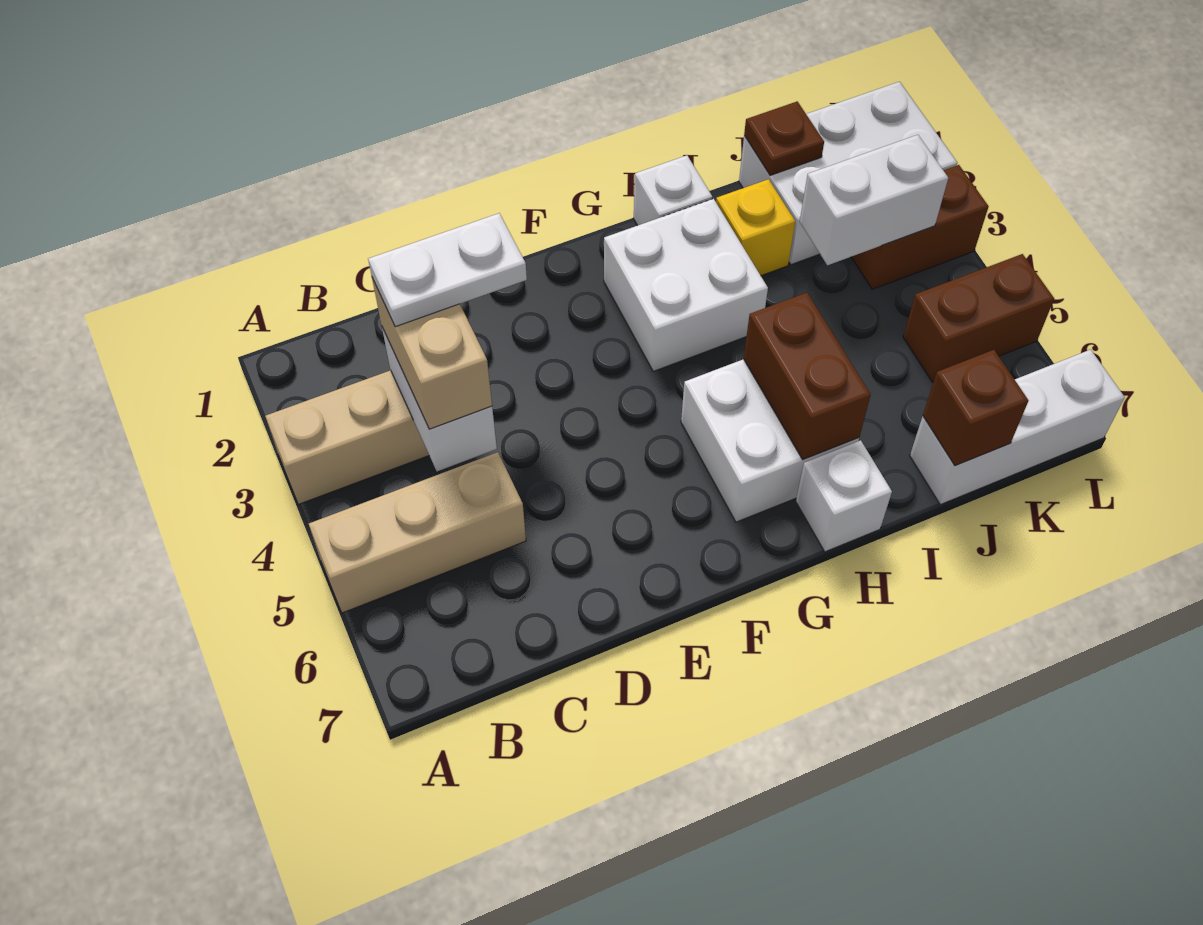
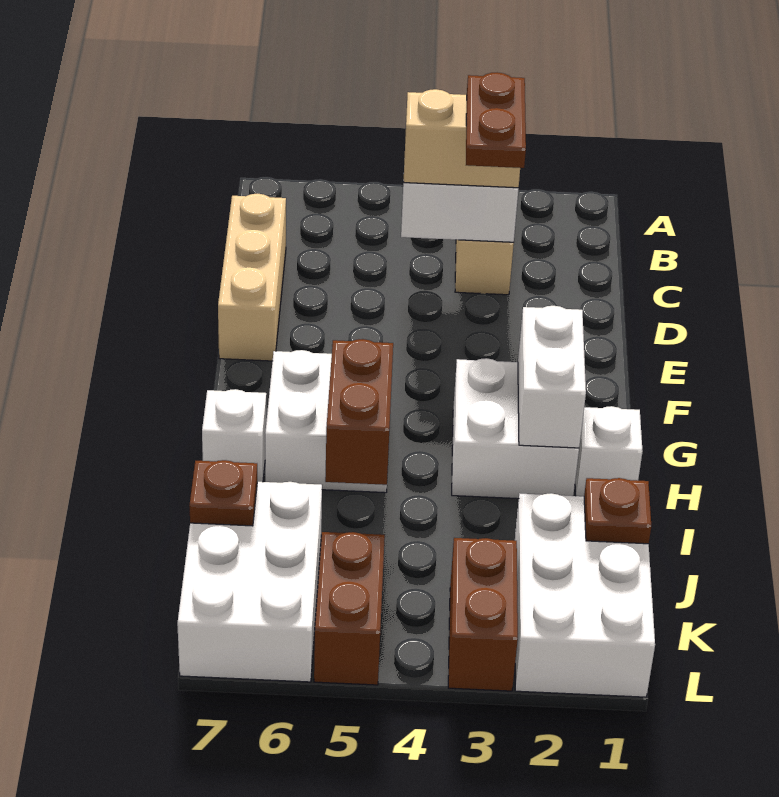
tan 1x3 brick [309,452,526,613] -> tan 1x3 brick moved to [218,194,286,361]
white 1x2 plate [368,213,527,327] -> brown 1x2 plate [466,73,526,168]
brown 1x2 brick [744,293,871,460] -> brown 1x2 brick turned to [325,339,393,485]
yellow 1x1 brick [716,179,795,276] -> none
white 1x2 brick [800,135,948,265] -> white 1x2 brick moved to [518,306,586,448]
white 1x3 brick [910,349,1125,505] -> white 2x3 brick [177,482,322,682]
brown 1x1 brick [923,350,1028,466] -> brown 1x1 plate [189,460,257,526]

